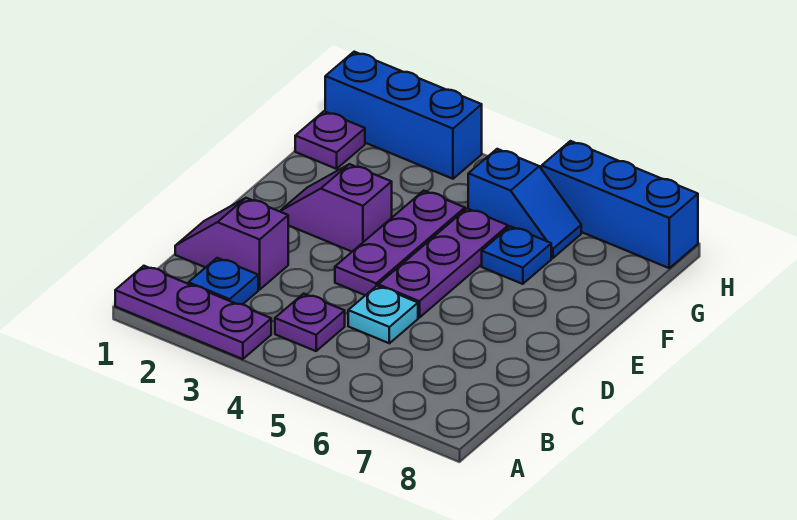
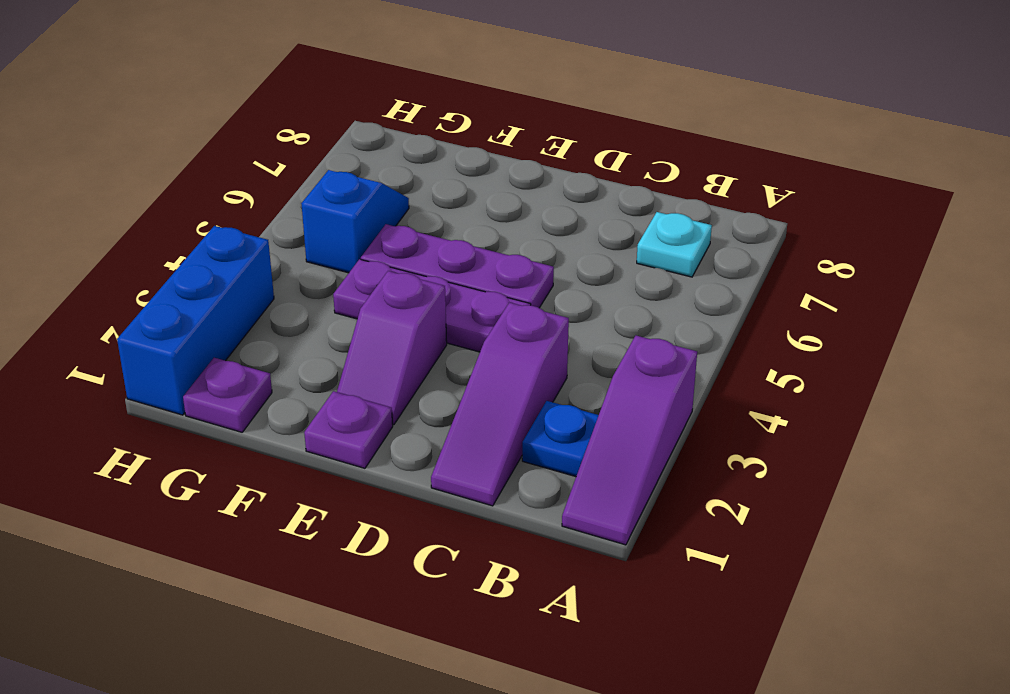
purple 1x3 plate [115,266,271,359] -> purple 1x3 slope [562,336,697,545]
purple 1x1 plate [275,294,345,351] -> purple 1x1 plate moved to [304,391,393,468]
purple 1x2 slope [175,198,288,290] -> purple 1x3 slope [431,302,569,506]
cyan 1x1 plate [348,286,418,343] -> cyan 1x1 plate moved to [637,212,712,277]
blue 1x1 plate [482,226,551,284] -> none
blue 1x3 brick [542,141,698,268] -> none

